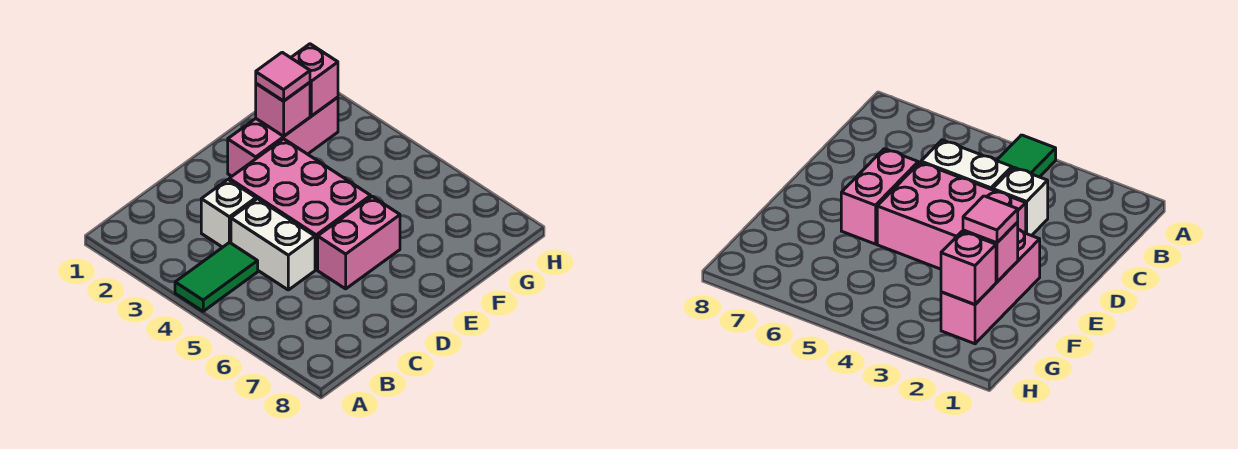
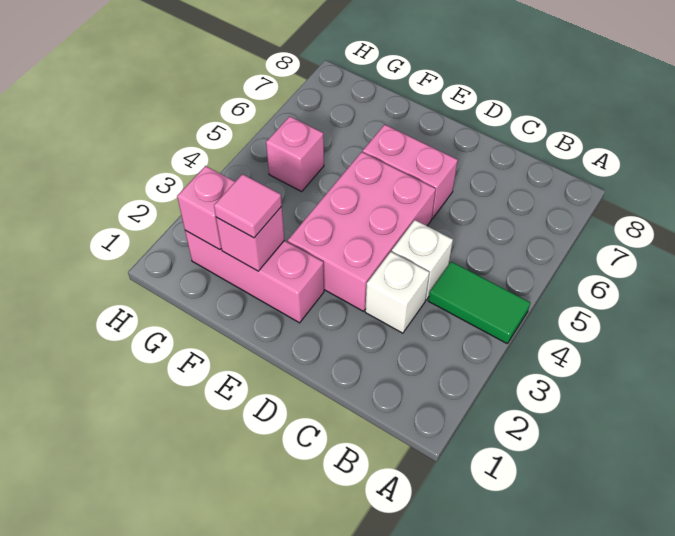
white 1x2 brick [231,199,315,290] -> white 1x1 brick [392,220,453,300]
none -> pink 1x1 brick [266,116,324,192]

